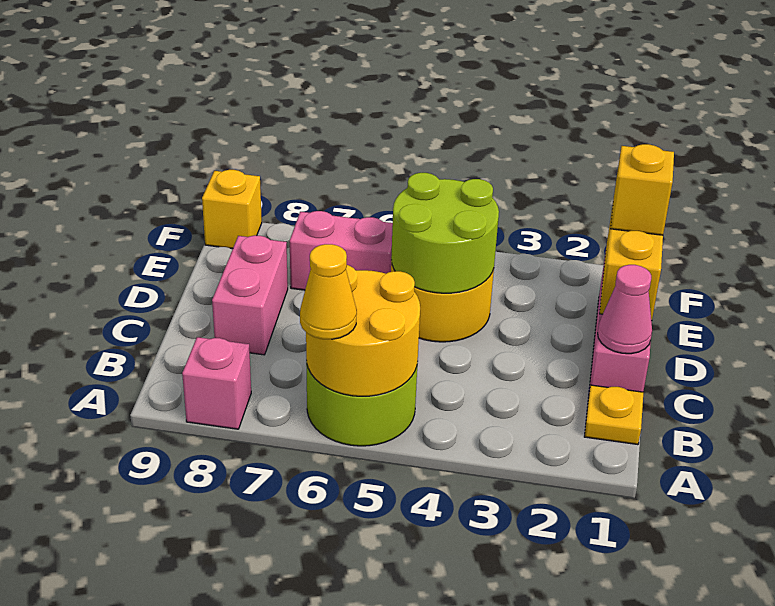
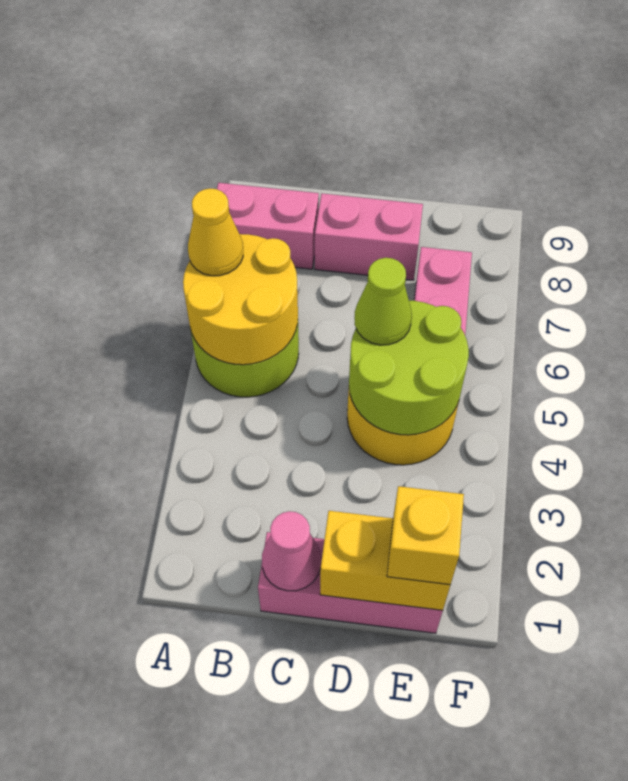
pink 1x1 brick [182,337,251,429] -> pink 1x2 brick [217,183,319,269]
yellow 1x1 plate [584,385,643,445] -> none
none -> lime 1x1 cone [354,258,412,345]
yellow 1x1 brick [202,170,262,249] -> none

